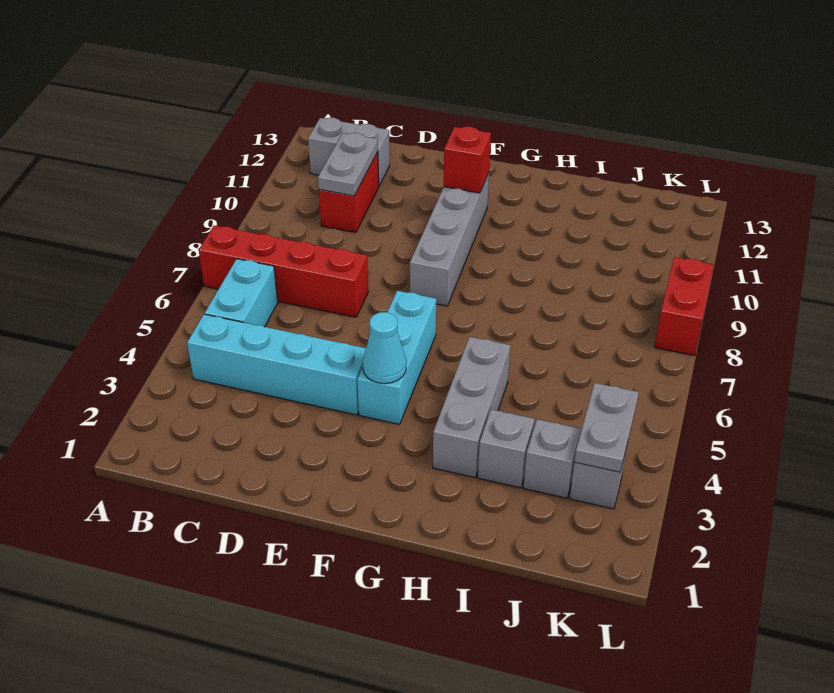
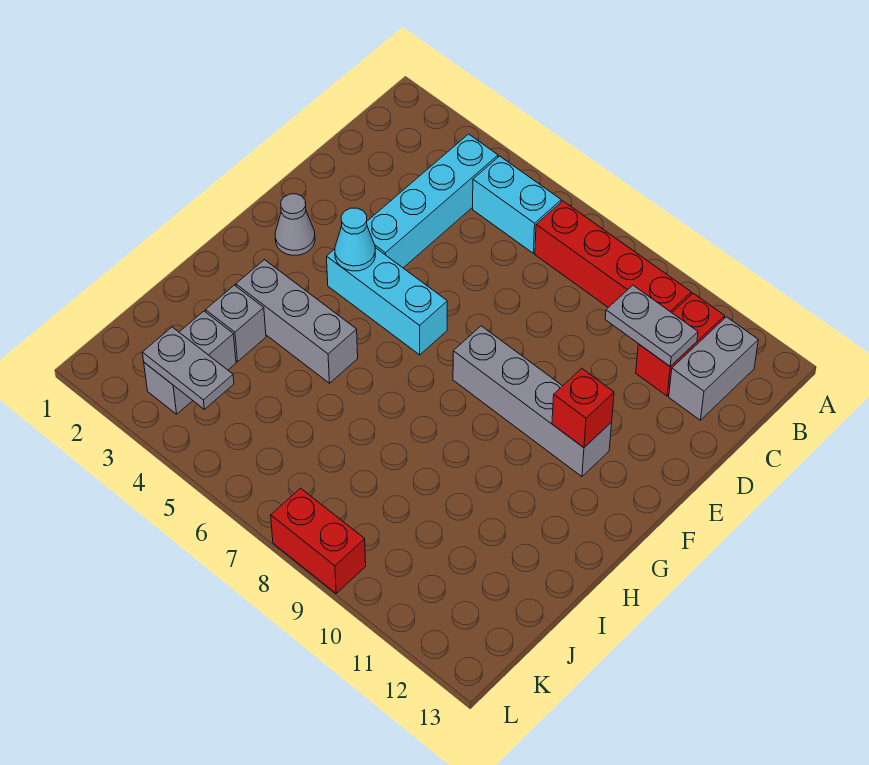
red 1x4 brick [199,225,369,317] -> red 1x4 brick turned to [535,201,691,313]
red 1x2 brick [319,152,379,233] -> red 1x2 brick turned to [636,293,725,396]
none -> grey 1x1 cone [275,194,315,255]

